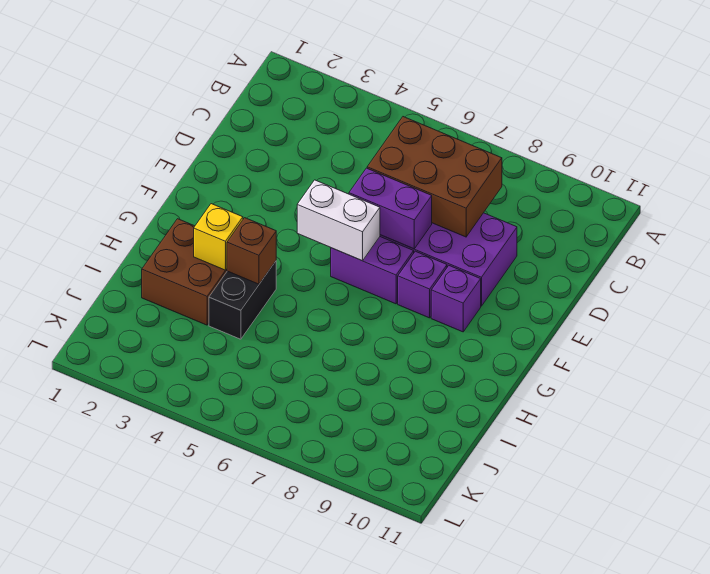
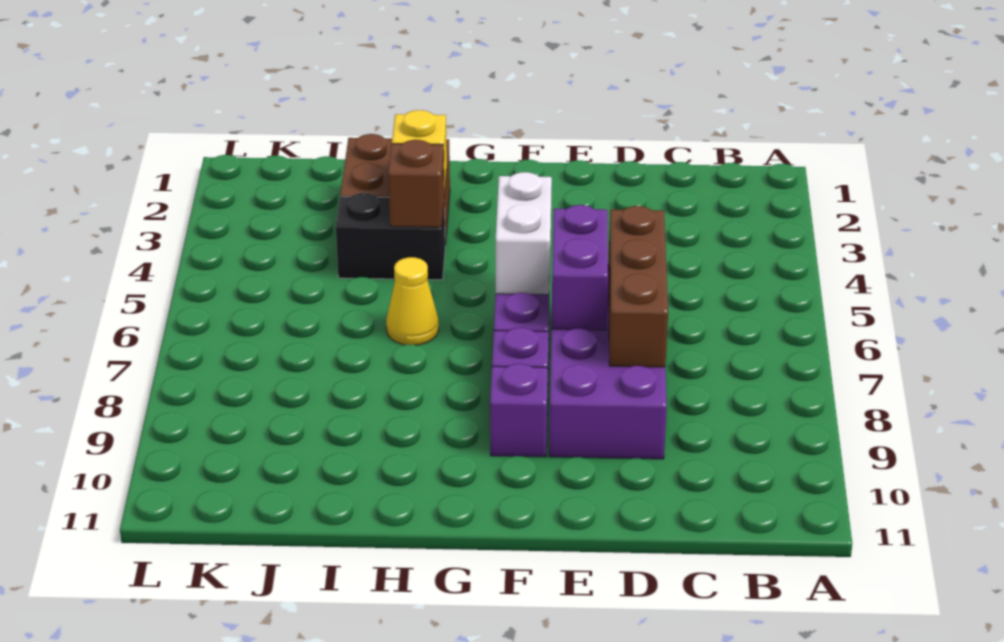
brown 2x3 brick [367,117,502,237] -> brown 1x3 brick [608,206,668,367]
none -> yellow 1x1 cone [386,257,439,345]

